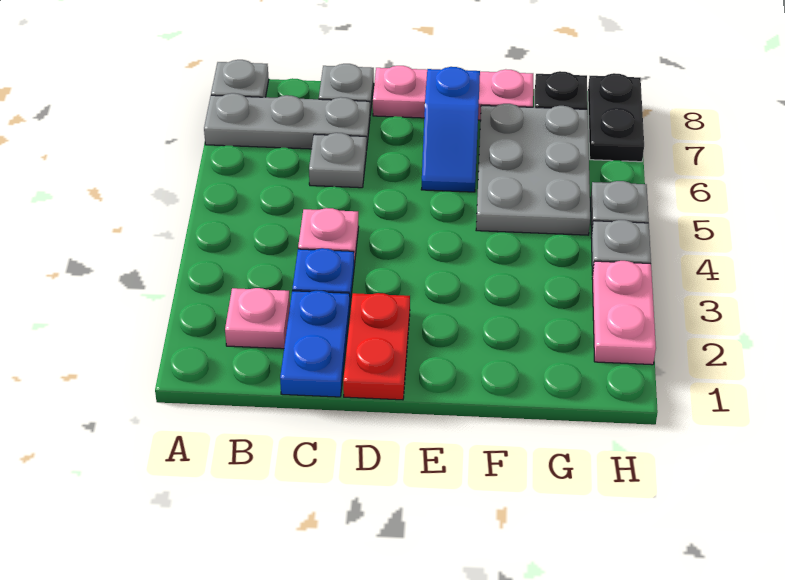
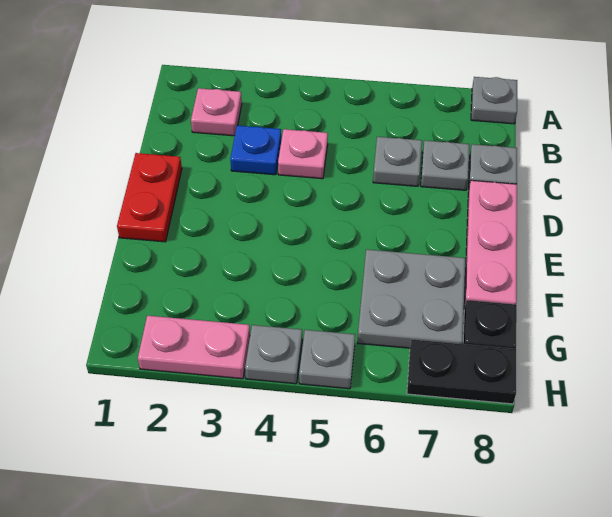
grey 1x3 plate [204,93,370,151] -> grey 1x1 plate [421,141,469,190]
blue 1x2 plate [280,291,350,397] -> none
red 1x2 plate [343,293,410,400] -> red 1x2 plate turned to [117,153,182,242]
blue 1x2 slope [421,67,480,192] -> none
grey 2x3 plate [476,104,590,235] -> grey 2x2 plate [357,249,465,348]

